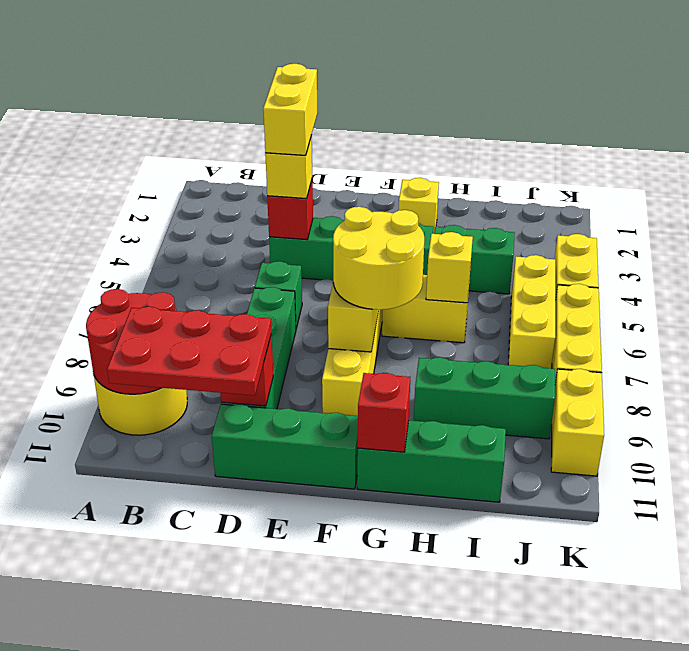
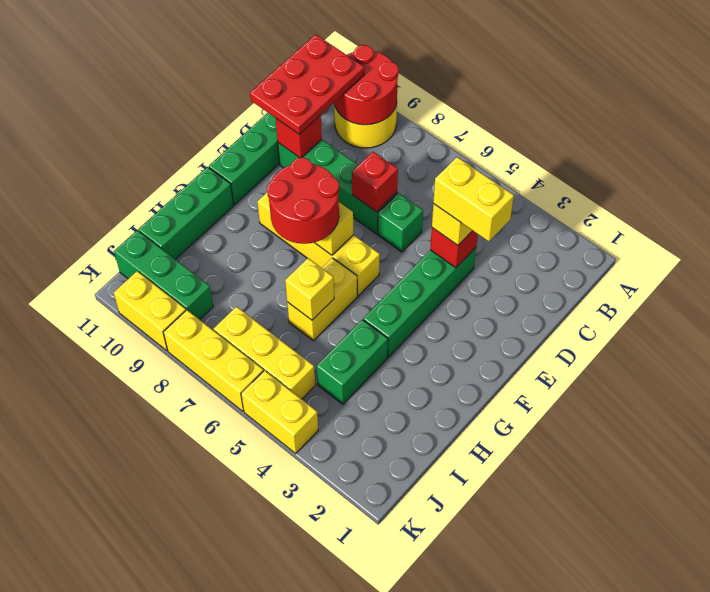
yellow 2x2 round brick [333,207,424,310] -> red 2x2 round brick [267,158,339,244]
yellow 1x1 brick [399,178,439,234] -> none
red 1x1 brick [358,373,410,452] -> red 1x1 brick moved to [352,152,398,212]
green 1x3 brick [414,357,555,439] -> green 1x3 brick turned to [114,230,213,320]

